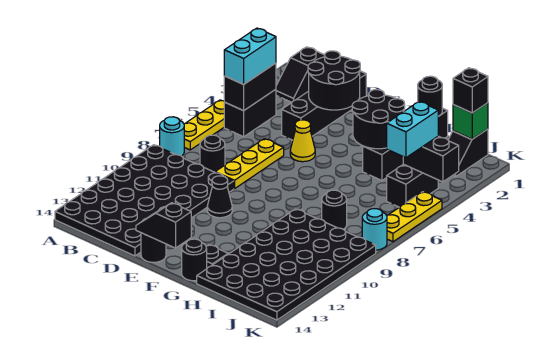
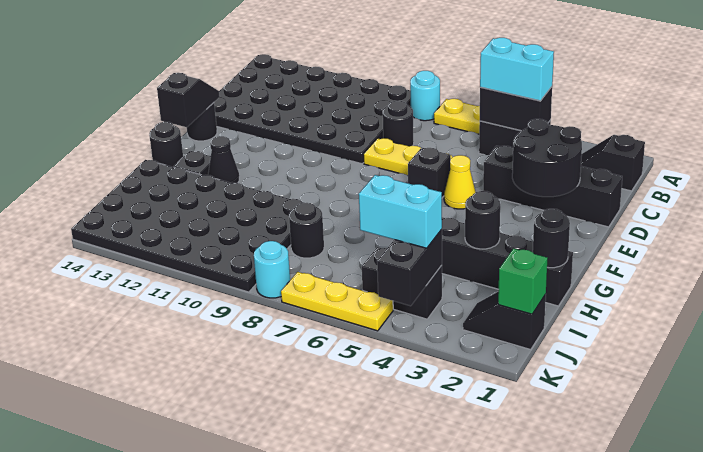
black 1x1 cone [207,176,232,218] -> black 1x1 cone moved to [208,136,239,183]
black 2x2 round brick [352,90,405,149] -> black 1x1 round brick [465,191,500,249]
black 1x1 brick [453,68,488,113] -> black 1x1 brick moved to [408,147,451,198]

